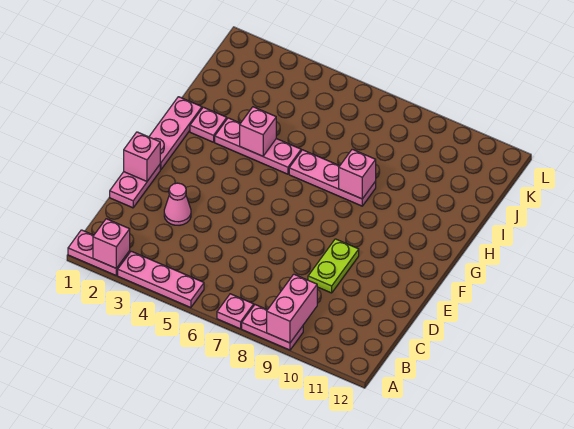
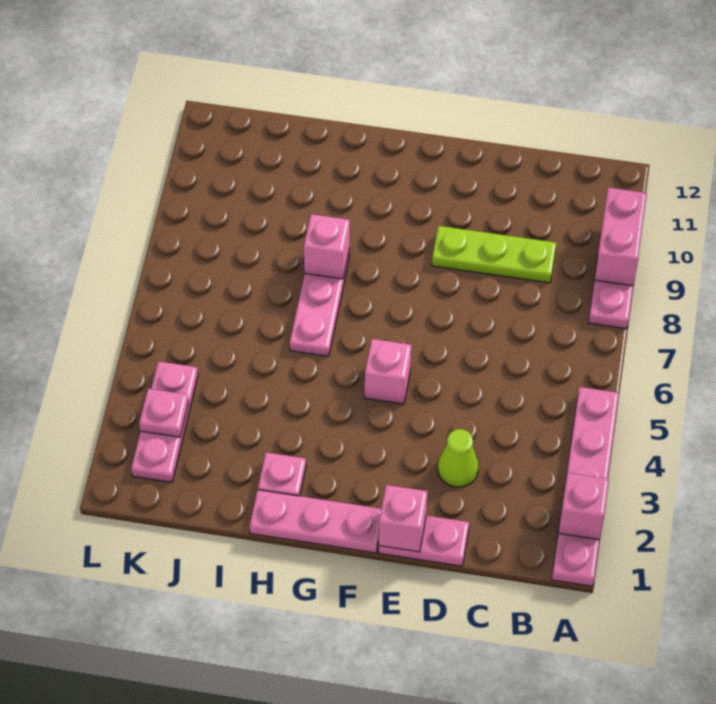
pink 1x1 plate [217,294,254,329] -> pink 1x1 plate moved to [139,389,188,437]
pink 1x2 brick [267,274,317,343] -> pink 1x2 brick turned to [594,187,647,286]
pink 1x1 cone [164,183,191,225] -> lime 1x1 cone [438,429,478,487]
lime 1x2 plate [308,239,359,293] -> lime 1x3 plate [432,226,556,283]
pink 1x3 plate [215,118,301,174] -> pink 1x3 plate moved to [131,361,198,482]
pink 1x1 brick [240,107,276,156] -> pink 1x1 brick moved to [365,339,411,404]

